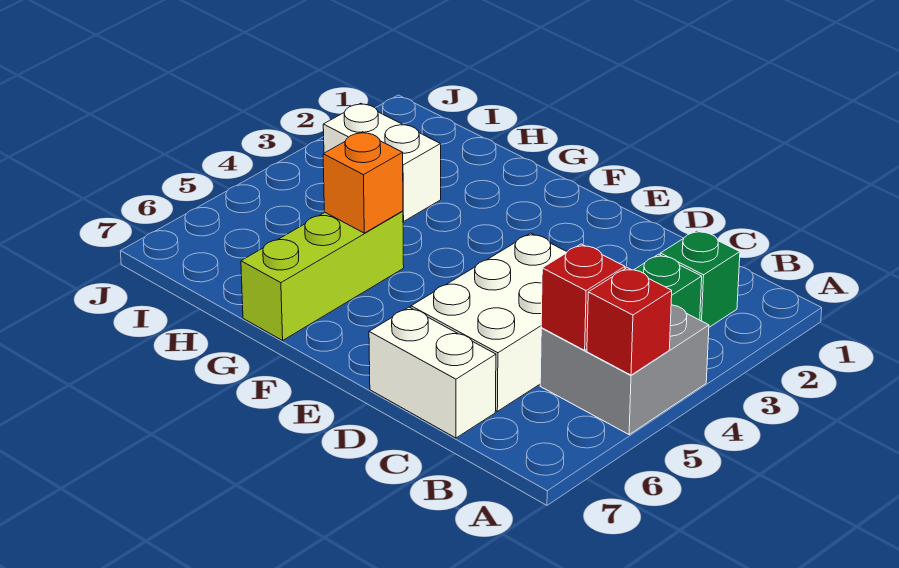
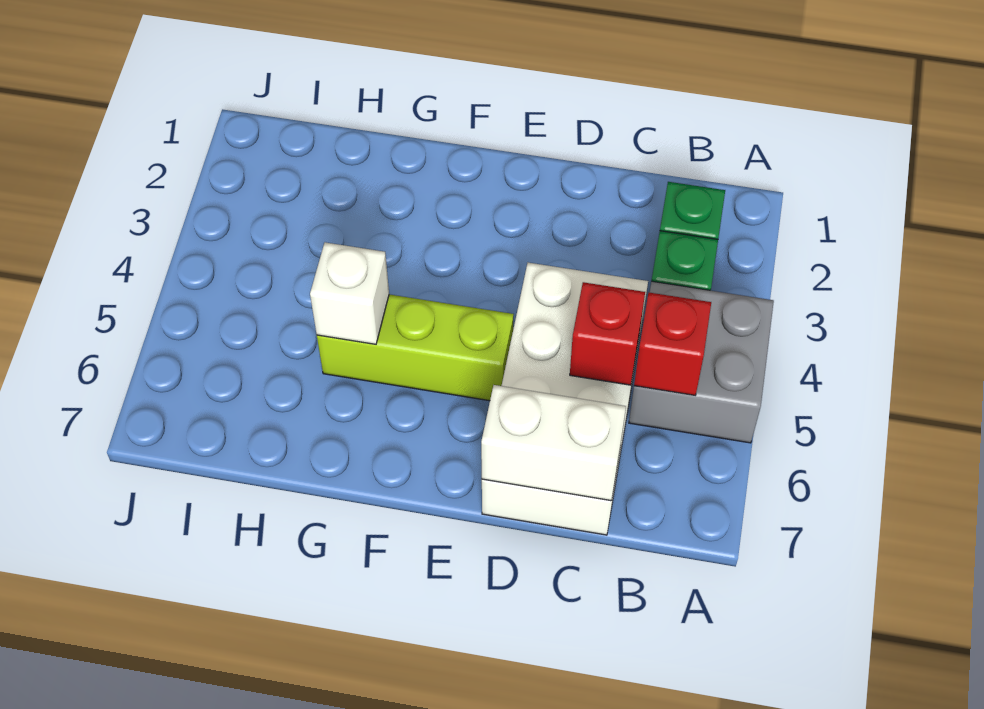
red 1x1 brick [587,268,672,375] -> red 1x1 brick moved to [570,282,645,385]
lime 1x3 brick [241,211,404,340] -> lime 1x3 brick turned to [317,294,514,401]
orange 1x1 brick [323,132,403,233] -> white 1x1 brick [310,242,389,344]
white 1x2 brick [323,103,441,222] -> white 1x2 brick moved to [481,385,626,501]

